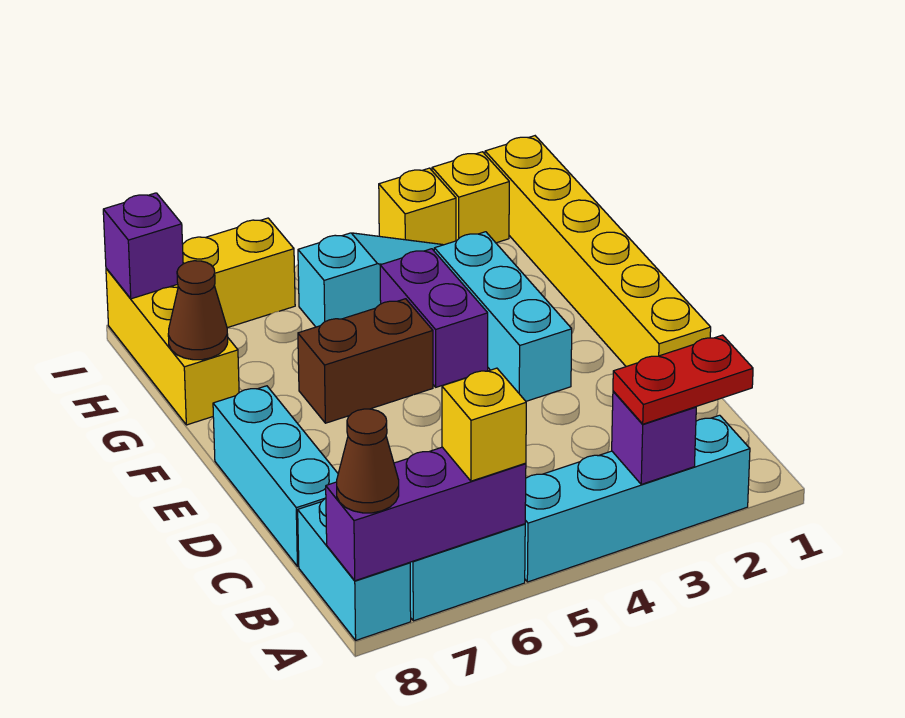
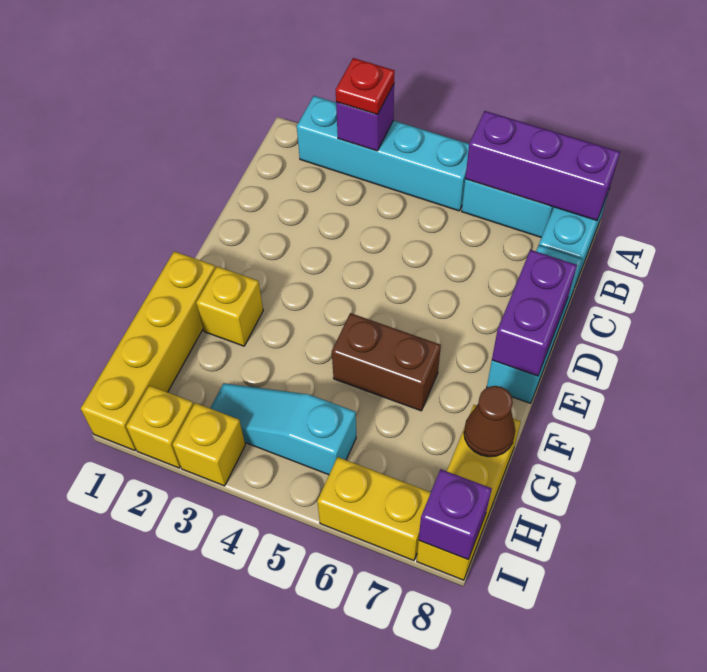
red 1x2 plate [613,335,753,424] -> red 1x1 plate [336,58,395,115]
yellow 1x1 brick [442,368,526,481] -> yellow 1x1 brick moved to [196,266,263,346]
brown 1x1 cone [337,409,399,513] -> none
yellow 1x6 brick [485,136,711,367] -> yellow 1x4 brick [81,251,215,450]
cyan 1x3 brick [434,232,572,401] -> none
purple 1x2 brick [380,249,488,387] -> purple 1x2 brick moved to [492,250,577,376]

